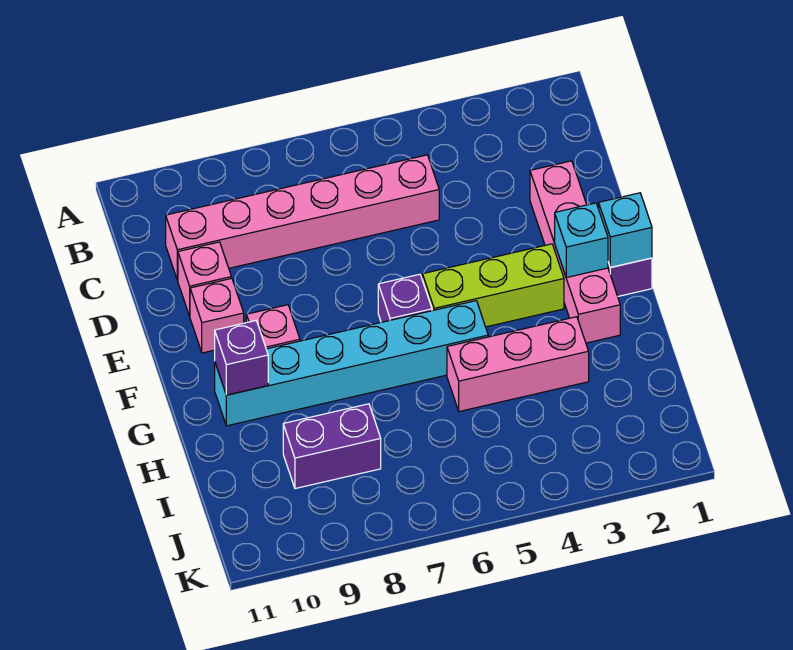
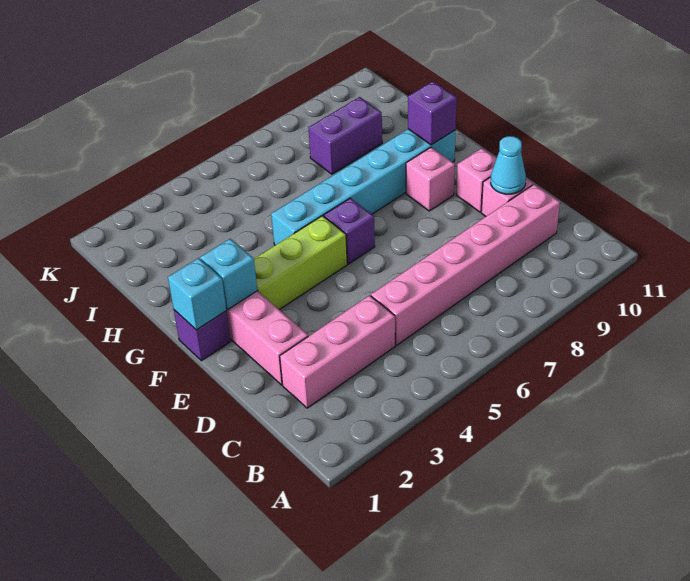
none -> cyan 1x1 cone [491,136,526,194]
pink 1x3 brick [447,317,589,412] -> pink 1x3 brick moved to [280,295,395,408]

